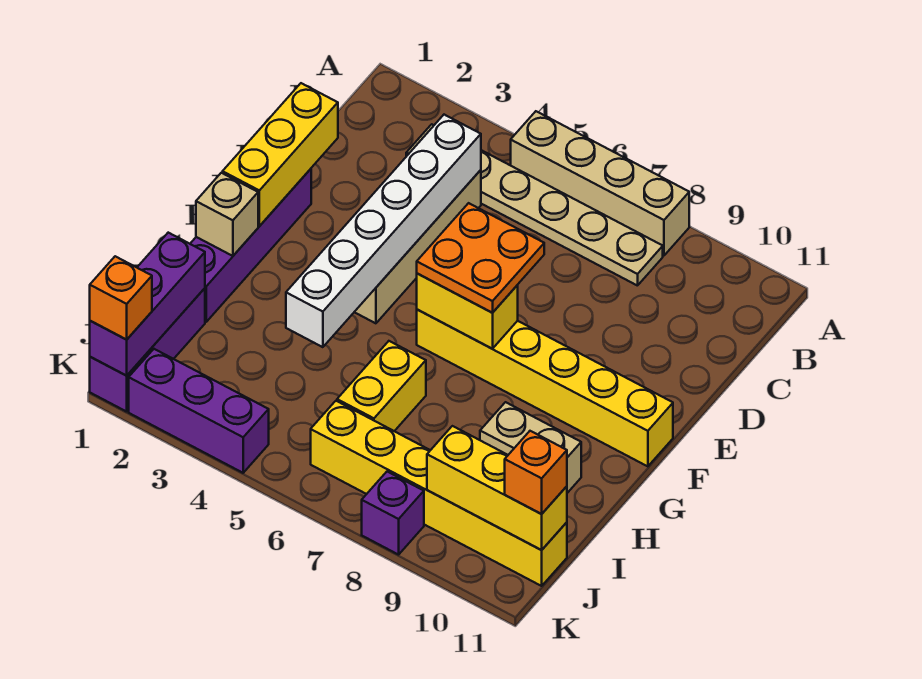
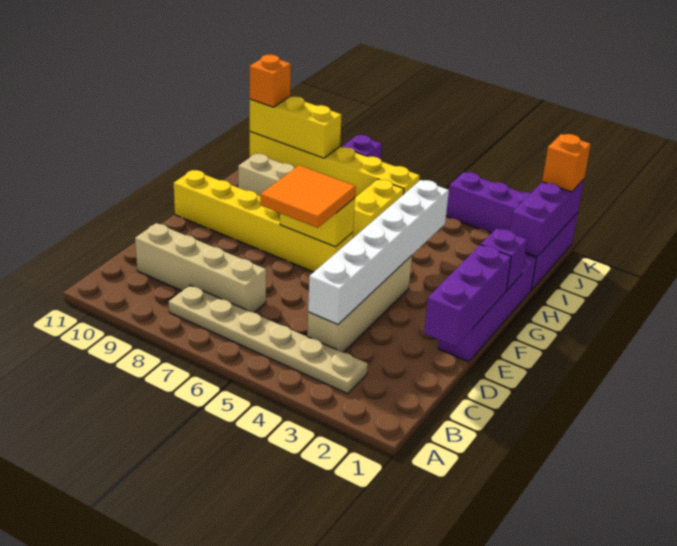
tan 1x4 brick [511,111,689,256] -> tan 1x4 brick moved to [135,223,266,313]
yellow 1x3 brick [223,83,338,226] -> purple 1x3 brick [424,245,511,347]
orange 2x2 plate [417,203,544,313] -> orange 2x2 tile [260,165,356,228]
tan 1x1 brick [196,173,258,256] -> purple 1x1 brick [481,228,527,291]

